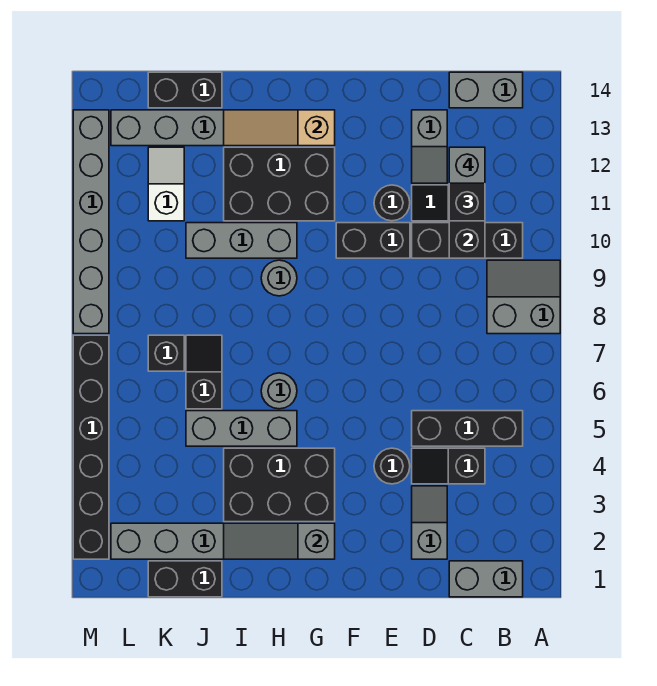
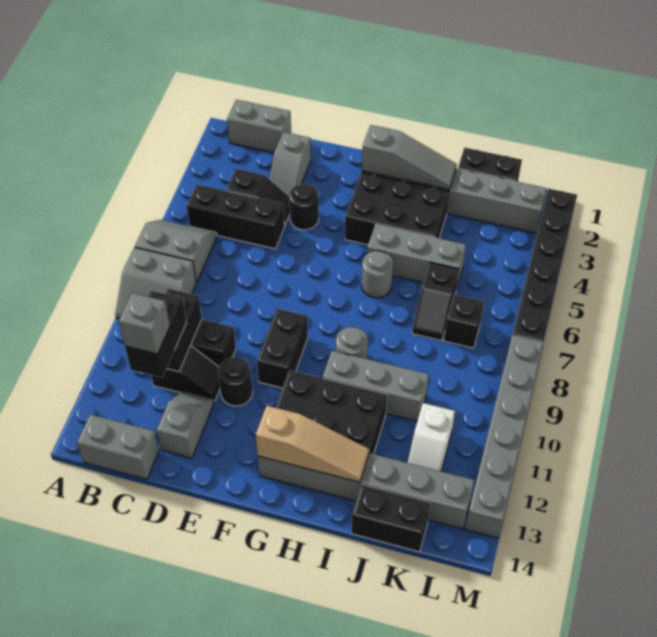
none -> grey 2x2 slope [135,220,217,283]
black 1x2 brick [336,223,410,258] -> black 1x2 brick turned to [257,309,308,388]

